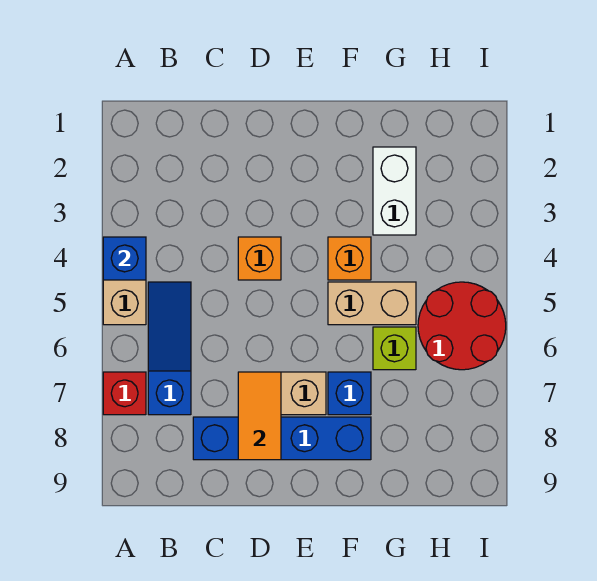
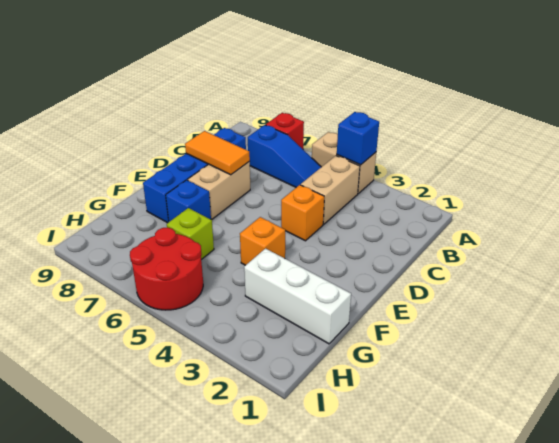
tan 1x2 brick [328,282,416,325] -> tan 1x2 brick moved to [301,156,360,224]
white 1x2 brick [373,147,416,235] -> white 1x3 brick [244,248,351,344]

